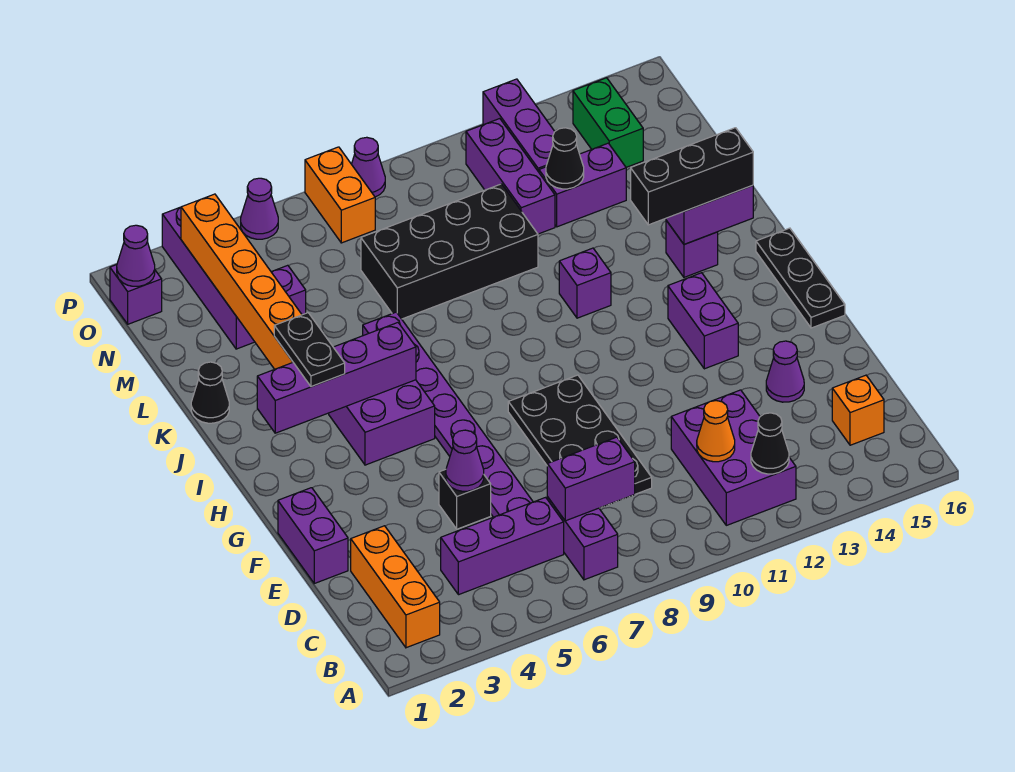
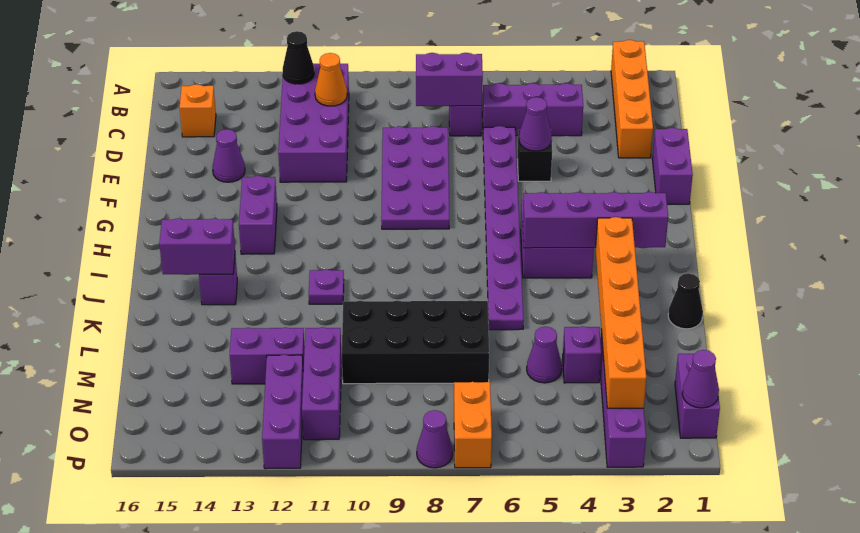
orange 1x3 brick [351,526,440,648] -> orange 1x4 brick [611,40,653,158]
purple 2x3 brick [671,390,796,525] -> purple 2x4 brick [278,64,349,182]
black 2x4 plate [508,375,652,494] -> purple 2x4 plate [381,126,449,229]
black 1x3 plate [756,228,845,328] -> none
black 1x2 plate [274,313,345,387] -> none
purple 1x1 brick [559,248,611,318] -> purple 1x1 plate [309,269,344,304]
black 1x3 brick [631,128,753,225] -> none
black 1x1 cone [546,128,584,189] -> none
green 1x2 brick [573,78,643,167] -> none
purple 1x1 brick [110,265,162,324] -> purple 1x2 brick [675,354,720,438]
purple 1x1 cone [241,178,278,239] -> purple 1x1 cone moved to [527,327,562,383]

